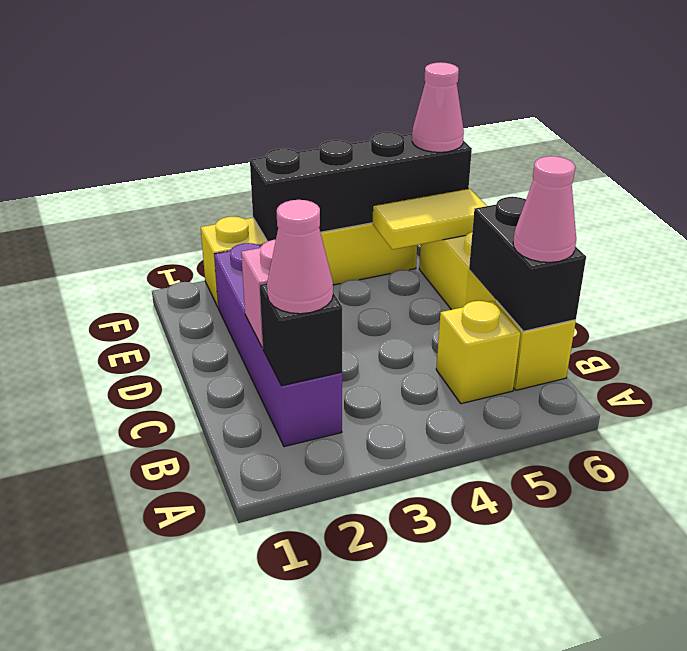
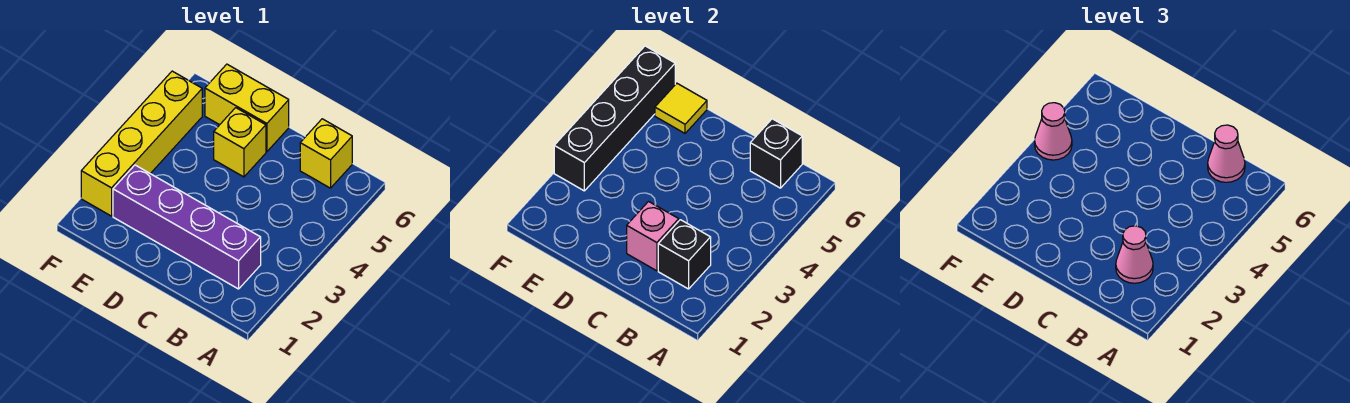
yellow 1x1 brick [436,301,520,404] -> yellow 1x1 brick moved to [214,108,266,177]
black 1x2 brick [469,197,586,331] -> black 1x1 brick [750,119,802,188]
yellow 1x2 tile [373,189,487,249] -> yellow 1x1 tile [655,83,707,133]
pink 1x1 cone [412,62,464,152] -> pink 1x1 cone moved to [1035,103,1072,160]

